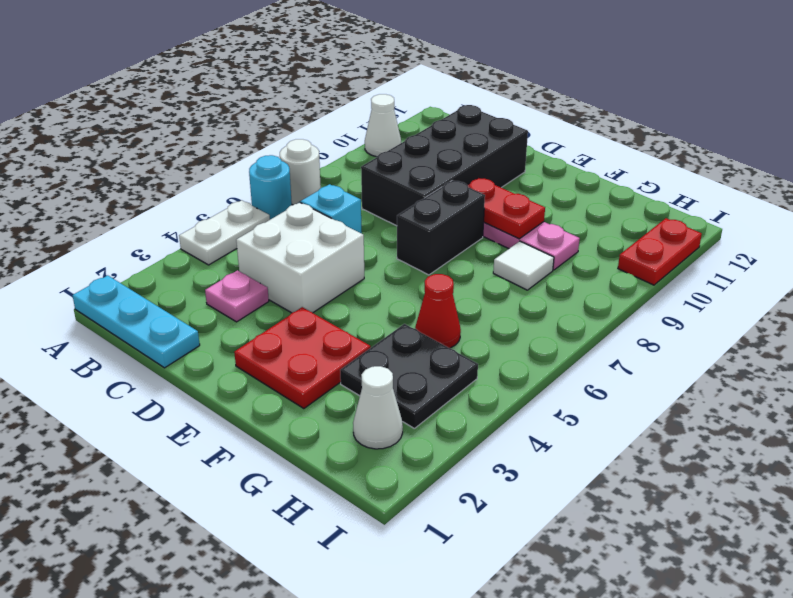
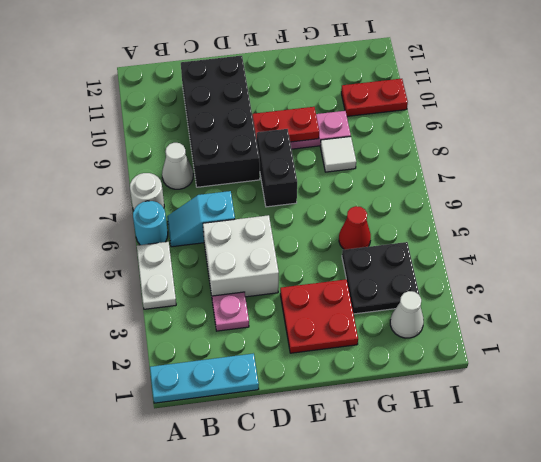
white 1x1 cone [365,94,401,157] -> white 1x1 cone moved to [162,143,193,189]
red 1x2 plate [618,218,702,285] -> red 1x2 plate turned to [341,79,408,116]

